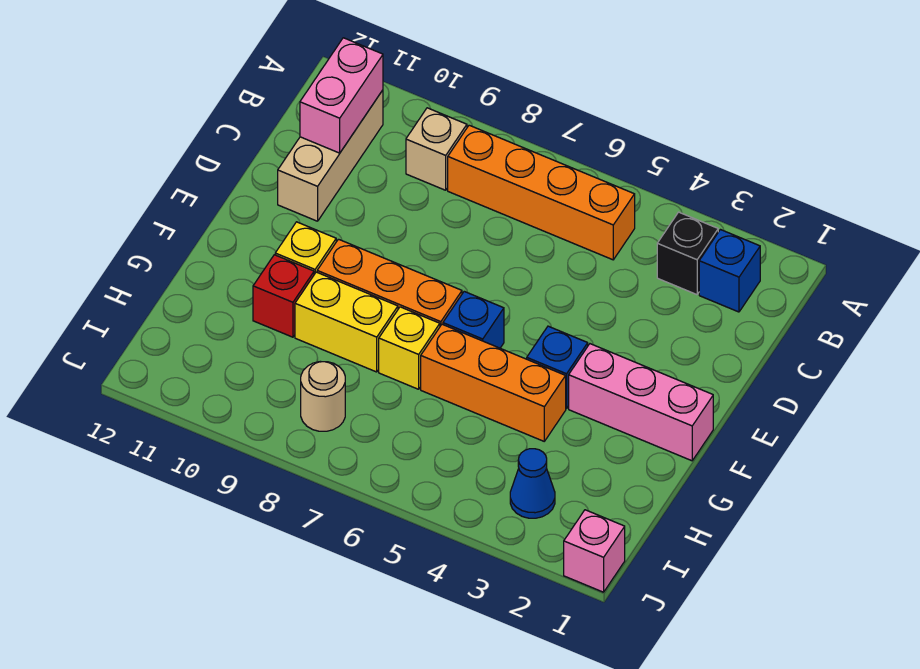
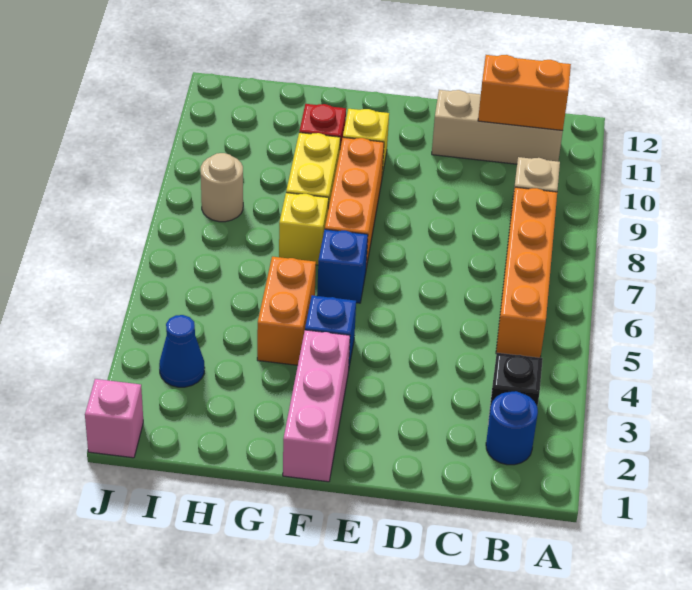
blue 1x1 brick [699,230,760,312] -> blue 1x1 round brick [486,391,538,465]
pink 1x2 brick [300,38,383,153] -> orange 1x2 brick [478,55,571,130]
orange 1x3 brick [421,324,566,441] -> orange 1x2 brick [257,257,316,365]

